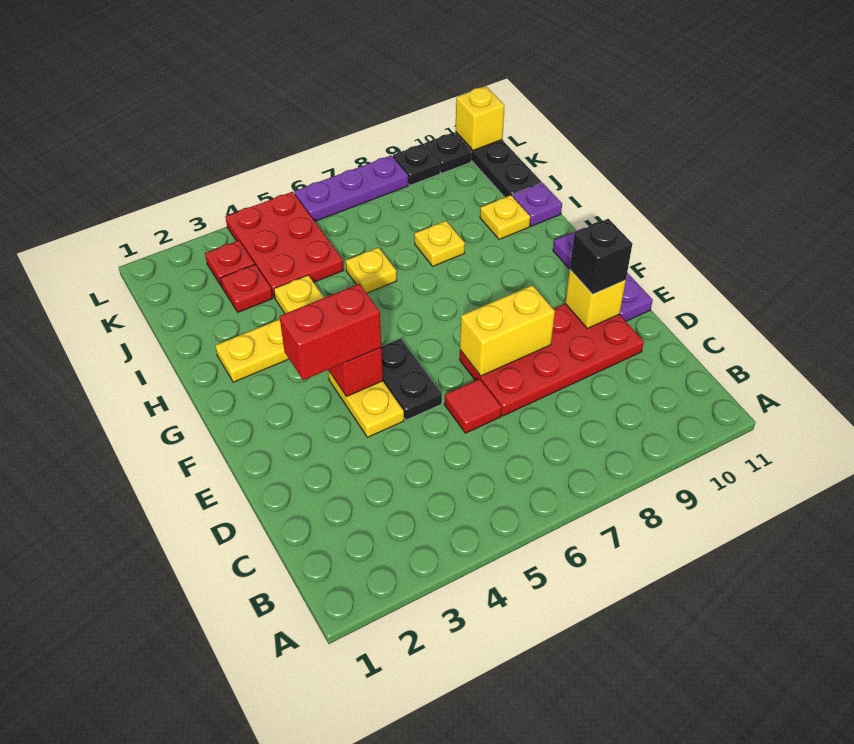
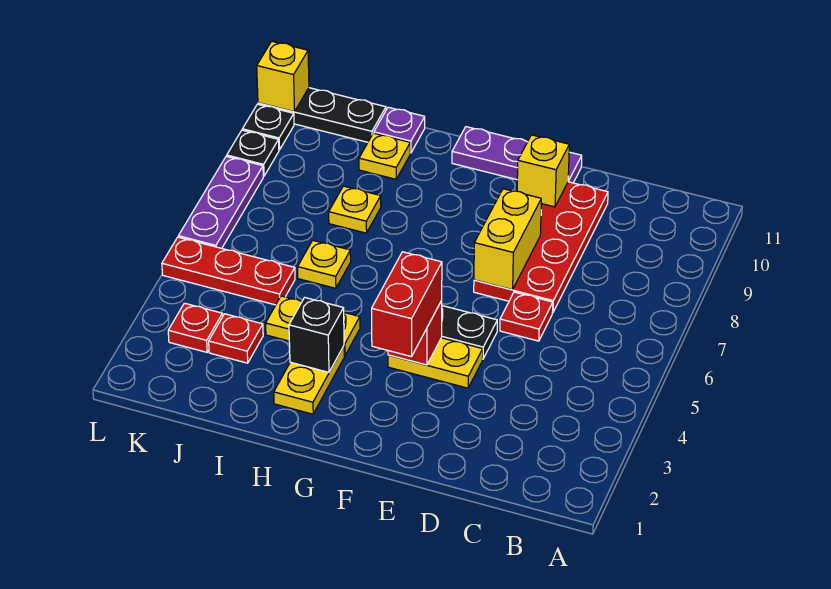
red 1x1 tile [444,379,502,433] -> red 1x1 plate [500,292,553,341]
black 1x1 brick [570,219,632,294] -> black 1x1 brick moved to [289,297,344,372]
red 2x3 plate [225,192,344,298] -> red 1x3 plate [162,237,295,305]

